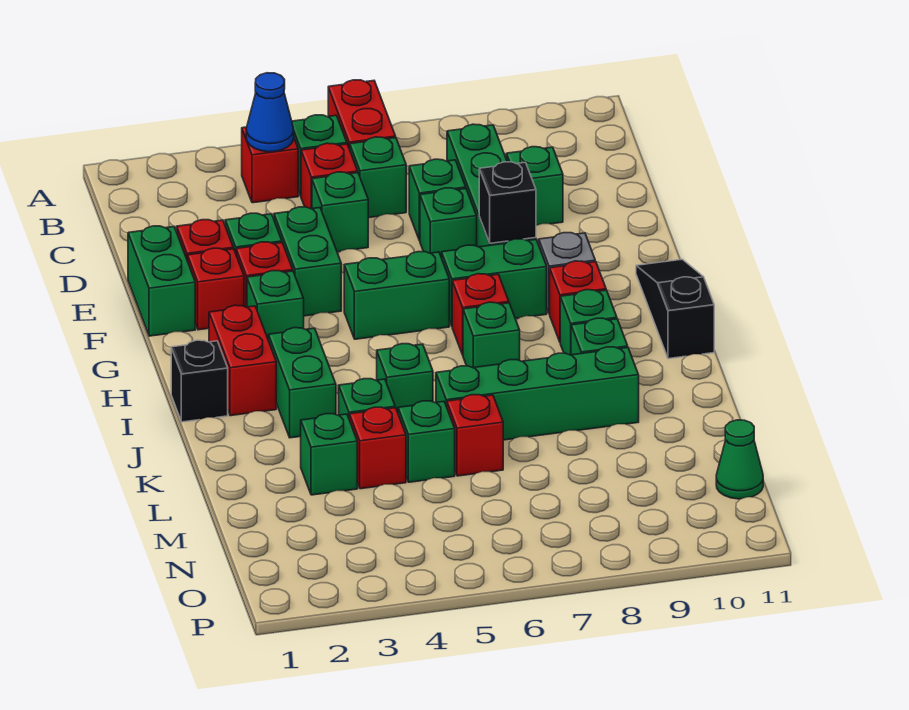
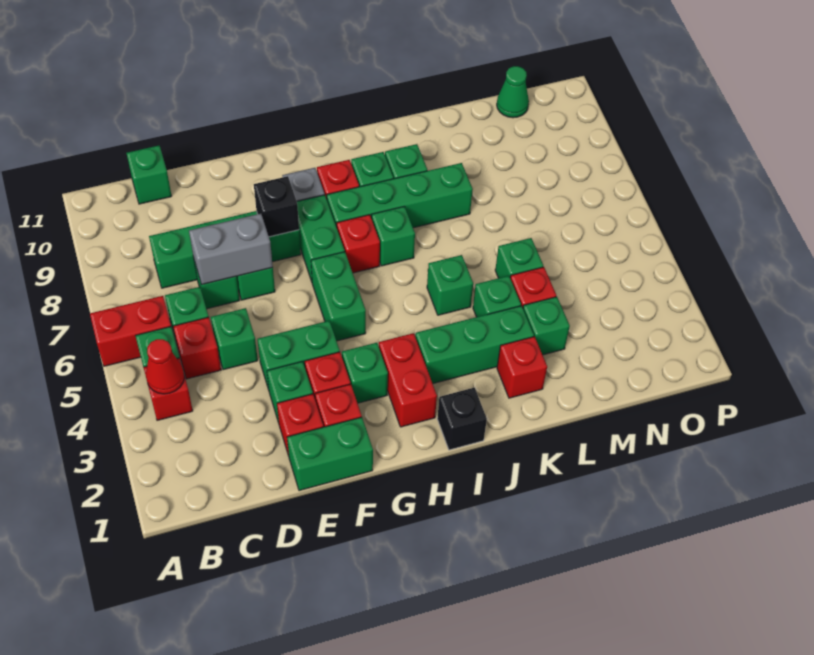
blue 1x1 cone [246,73,294,152] -> red 1x1 cone [146,339,184,394]
none -> grey 1x2 brick [189,214,273,285]
green 1x1 brick [506,147,563,225] -> green 1x1 brick moved to [126,146,172,204]
black 1x3 slope [636,259,714,359] -> none
red 1x2 brick [209,305,276,416] -> red 1x2 brick turned to [379,333,437,427]
green 1x2 brick [268,328,336,438] -> green 1x3 brick [415,306,534,384]
green 1x4 brick [436,347,639,440] -> green 1x4 brick turned to [327,163,473,228]
red 1x1 brick [447,395,503,476] -> red 1x1 brick moved to [497,337,547,398]

